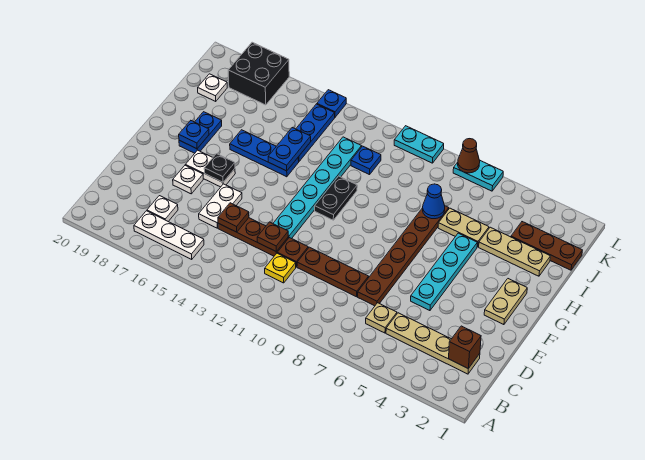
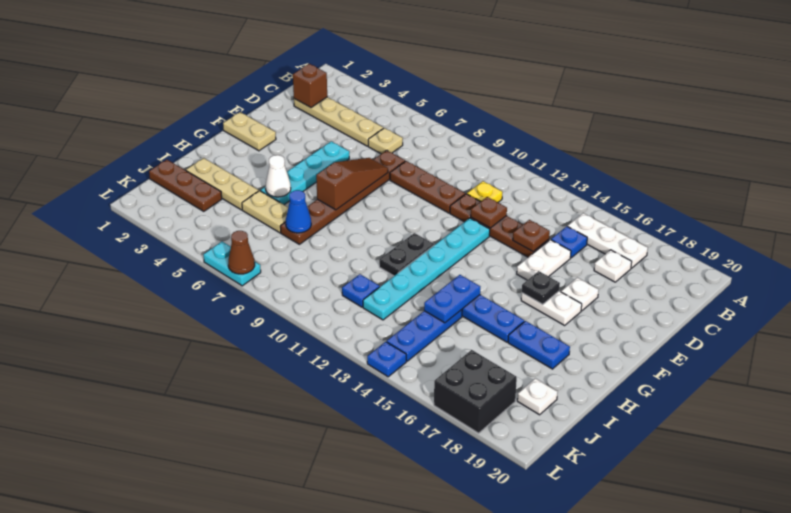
none -> brown 1x3 slope [316,158,388,210]
tan 1x2 plate [484,279,527,325] -> tan 1x2 plate turned to [223,112,276,151]
blue 1x2 plate [179,112,222,153] -> blue 1x2 plate turned to [508,321,570,369]
blue 1x1 plate [179,121,209,149] -> blue 1x1 plate moved to [551,226,587,258]
none -> white 1x1 cone [266,155,291,197]
cyan 1x2 plate [394,126,444,163] -> none

